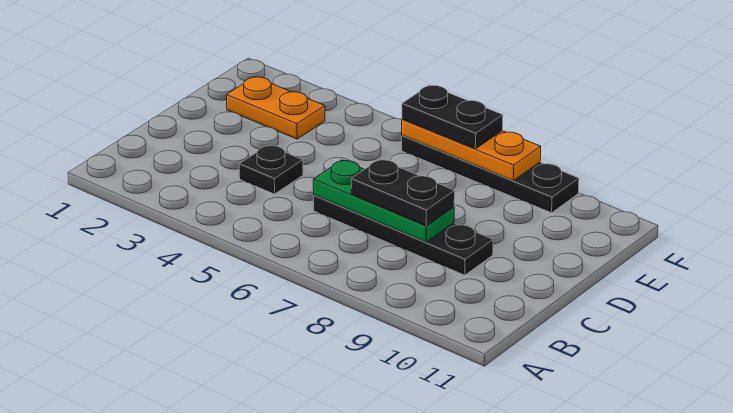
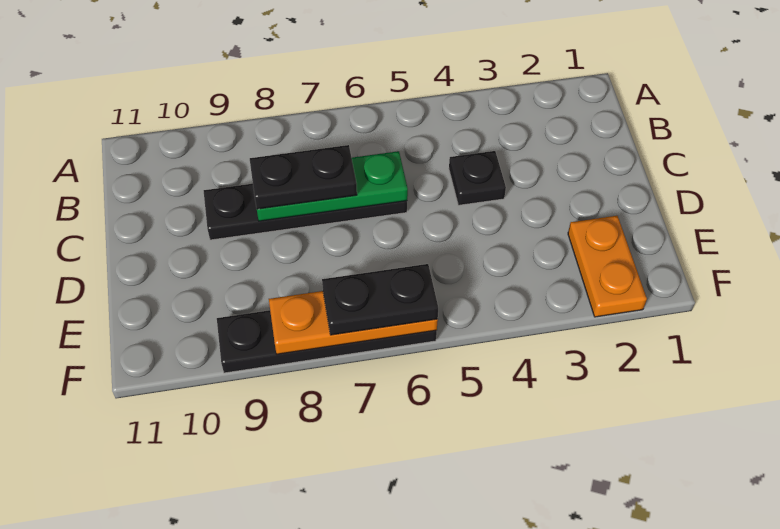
orange 1x2 plate [226,77,325,139] -> orange 1x2 plate turned to [568,216,647,317]

